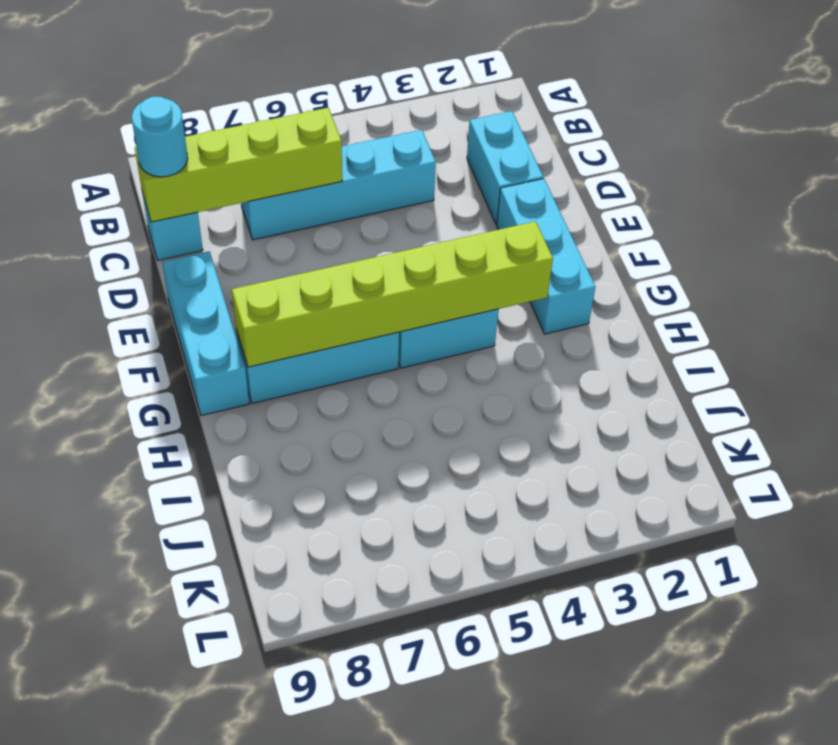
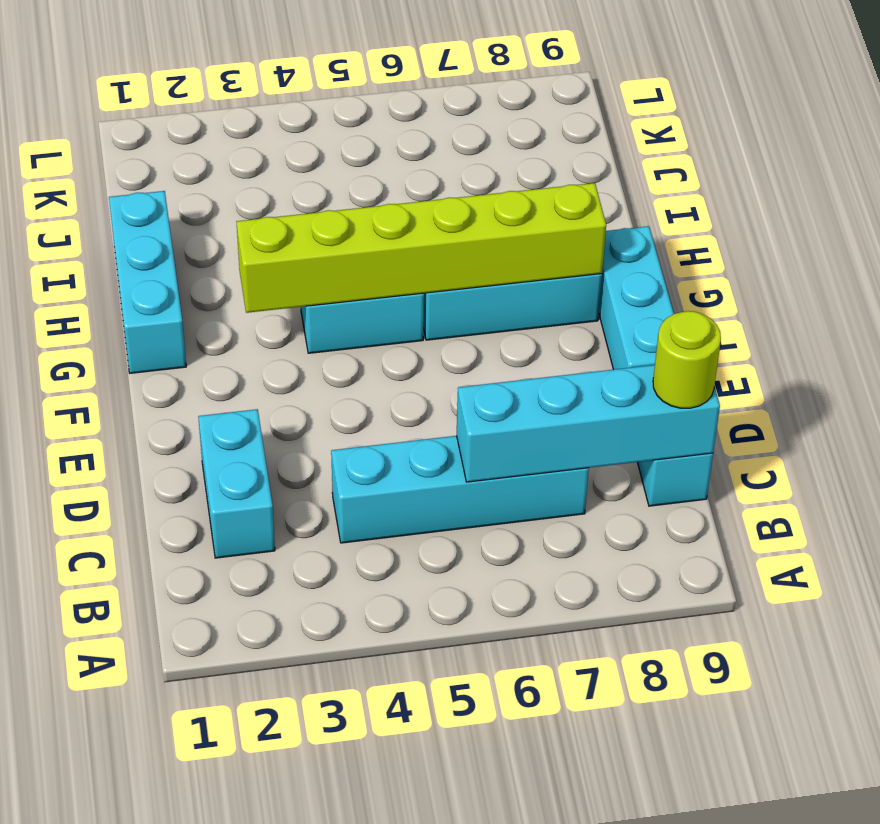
lime 1x4 brick [134,108,342,222] -> cyan 1x4 brick [457,365,720,482]
cyan 1x1 round brick [132,97,188,177] -> lime 1x1 round brick [653,311,721,408]
cyan 1x3 brick [497,179,595,334] -> cyan 1x3 brick moved to [109,191,186,373]

